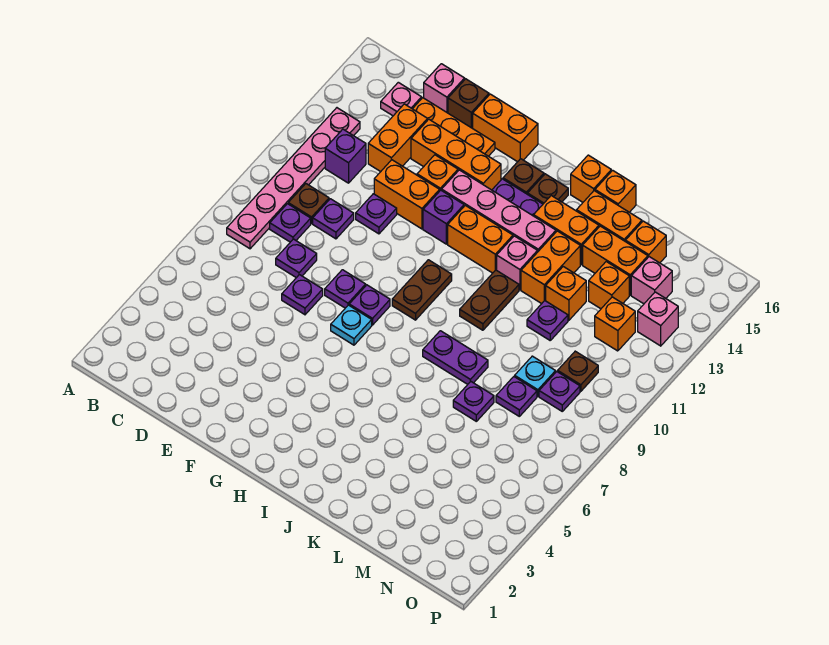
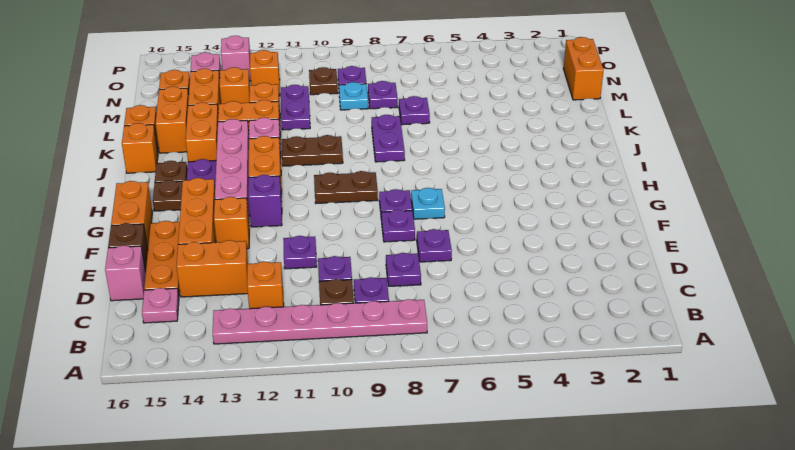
purple 1x1 brick [325,129,366,183] -> orange 1x1 brick [247,262,284,309]
orange 1x2 brick [374,160,440,229] -> orange 1x2 brick moved to [563,37,604,100]
purple 1x1 plate [527,301,568,340] -> purple 1x2 plate [281,85,310,130]

